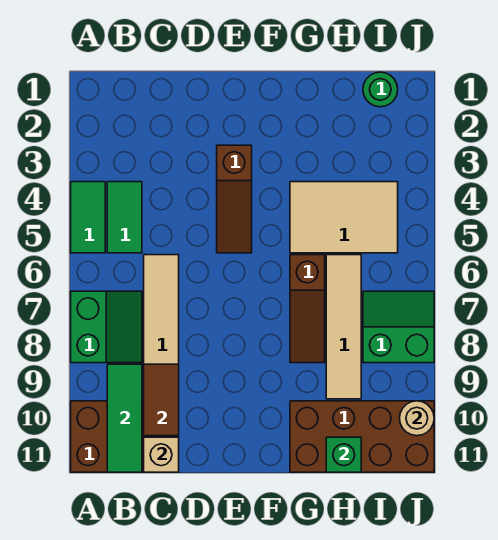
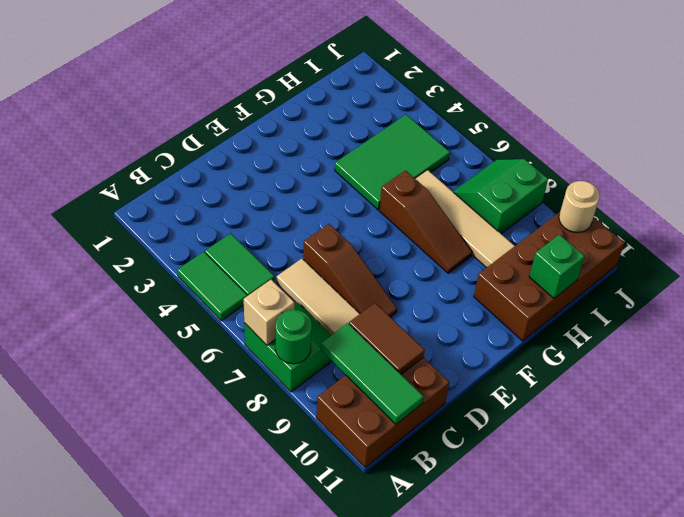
tan 1x1 brick [144,437,179,472] -> tan 1x1 brick moved to [244,280,294,345]
brown 1x3 slope [217,145,252,253] -> brown 1x3 slope moved to [303,224,397,317]
tan 2x3 tile [290,182,398,253] -> green 2x3 tile [335,115,450,210]
green 1x1 round brick [363,72,398,107] -> green 1x1 round brick moved to [276,310,312,364]

